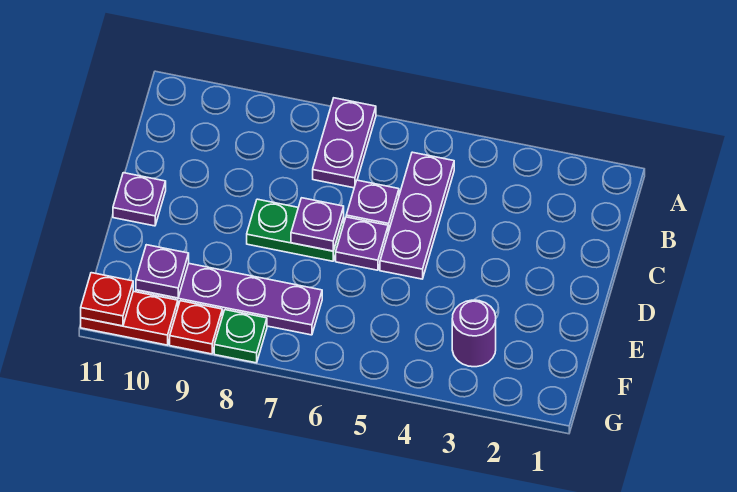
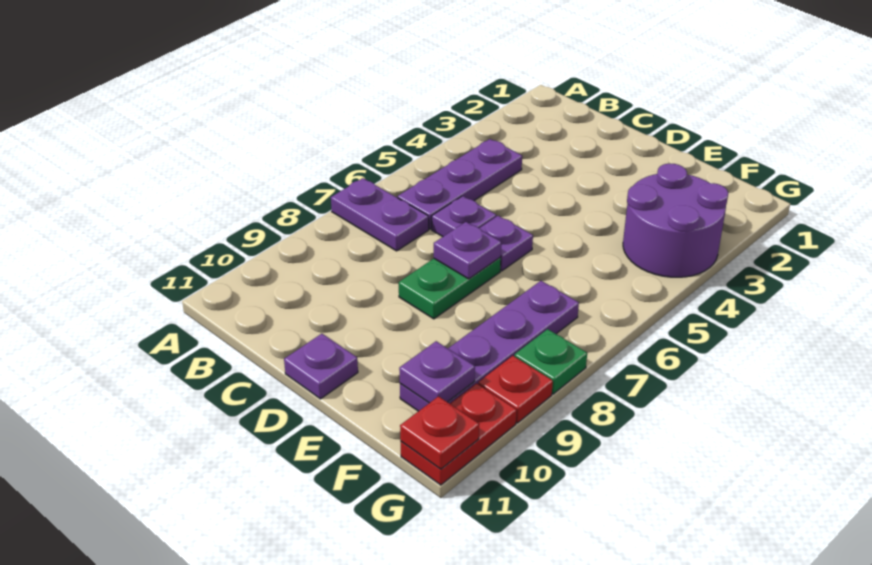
purple 1x3 plate [380,152,454,279] -> purple 1x3 plate turned to [398,139,522,229]
purple 1x1 round brick [452,300,496,367] -> purple 2x2 round brick [623,163,728,277]

